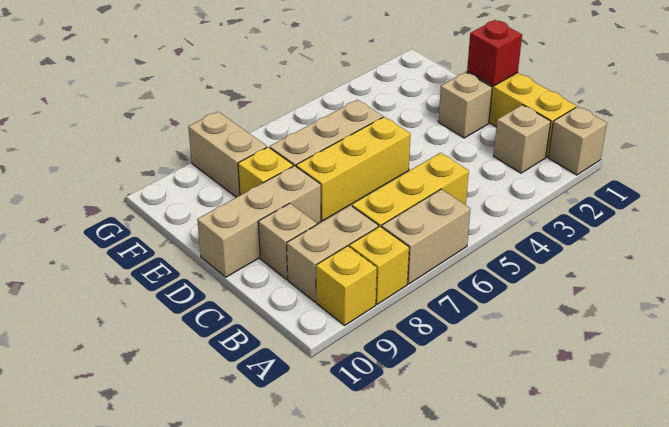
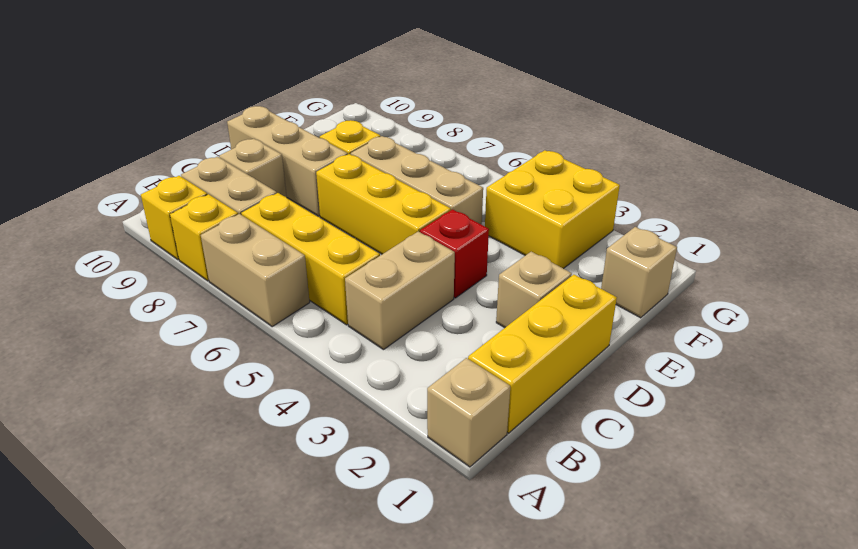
tan 1x1 brick [494,105,551,173] -> tan 1x1 brick moved to [601,227,677,318]
red 1x1 brick [467,20,522,86] -> red 1x1 brick moved to [420,209,489,298]
none -> yellow 2x2 brick [485,150,620,269]
tan 1x2 brick [188,112,267,197] -> tan 1x2 brick moved to [345,232,455,350]

